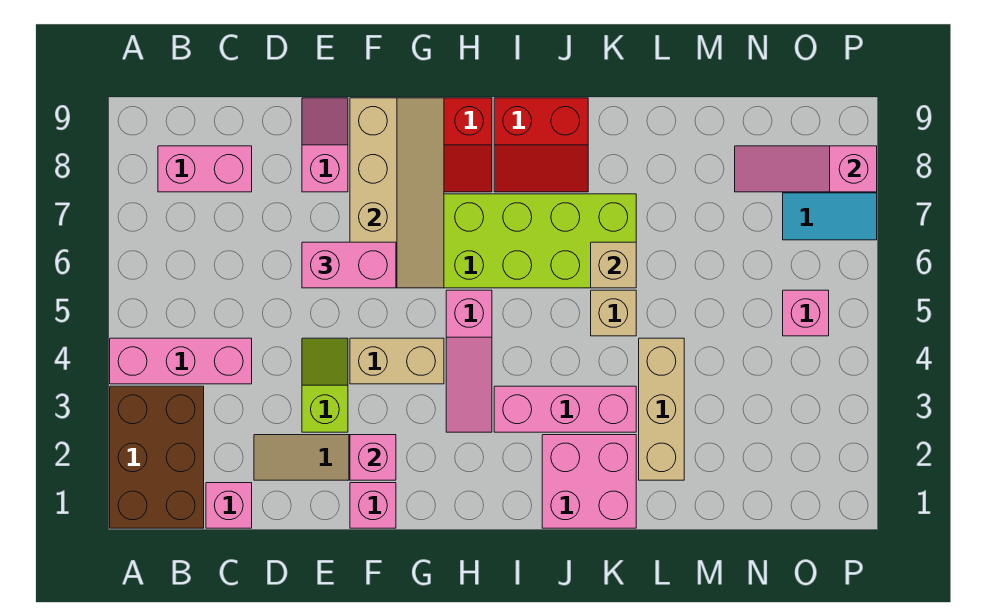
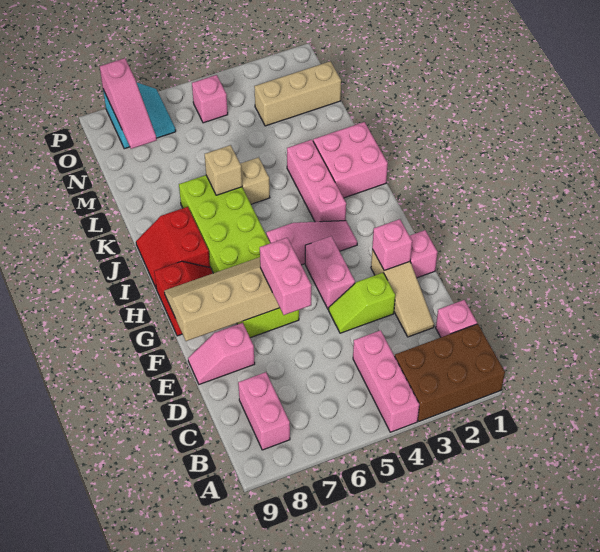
tan 1x2 brick [350,338,444,384] -> pink 1x2 brick [305,236,355,310]
red 2x2 slope [494,98,588,192] -> red 2x2 slope turned to [136,207,210,288]
tan 1x3 brick [639,338,684,480] -> tan 1x3 brick moved to [254,61,341,126]

